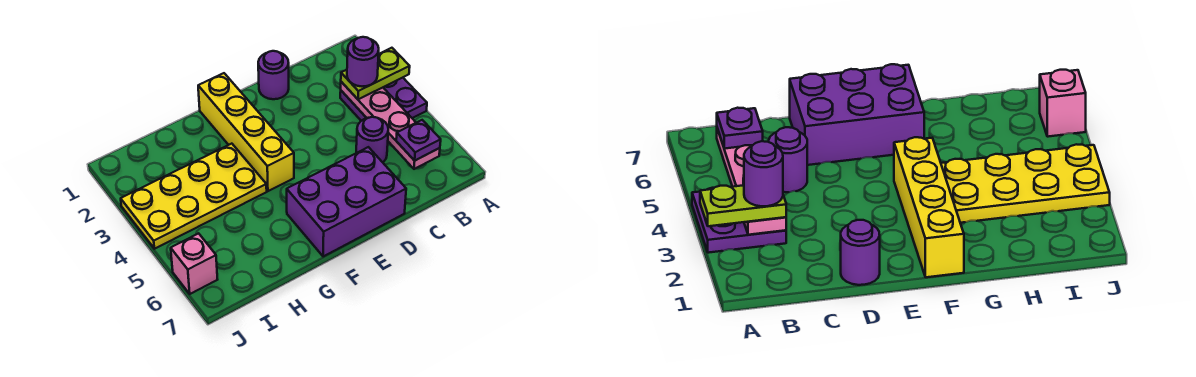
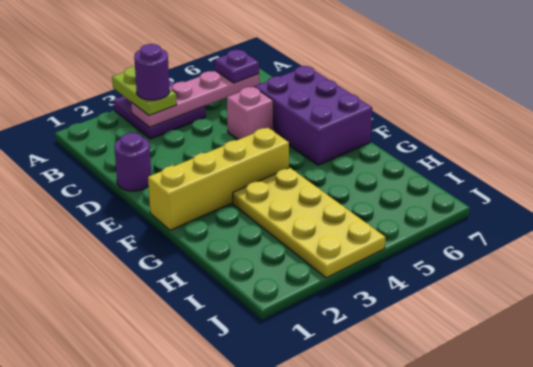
purple 1x1 round brick [356,117,388,162] -> none
pink 1x1 brick [171,233,218,294] -> pink 1x1 brick moved to [227,87,273,140]

